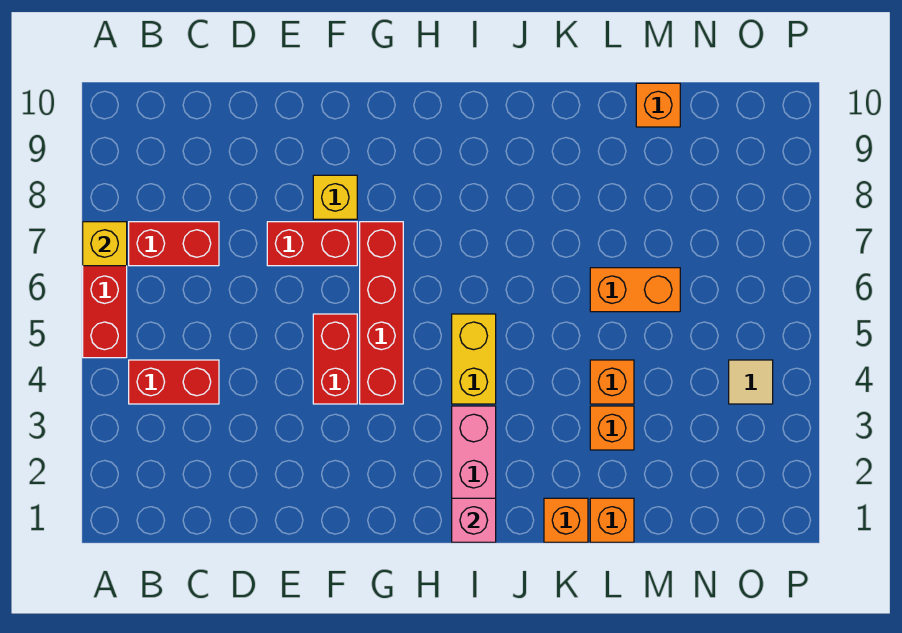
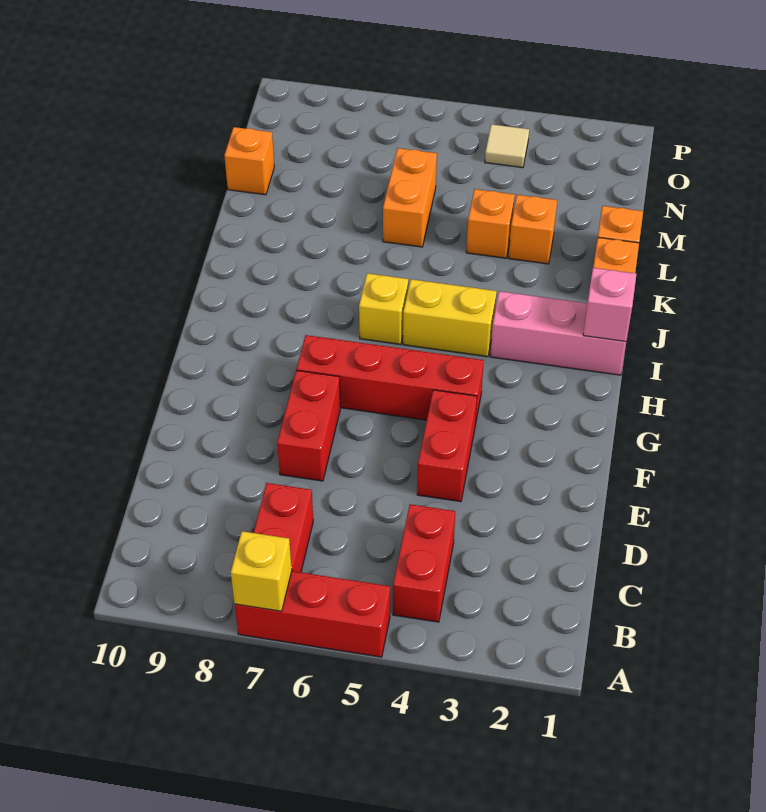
red 1x2 brick [313,314,357,404] -> red 1x2 brick turned to [417,390,477,502]
yellow 1x1 brick [313,175,357,219] -> yellow 1x1 brick moved to [359,273,409,345]

